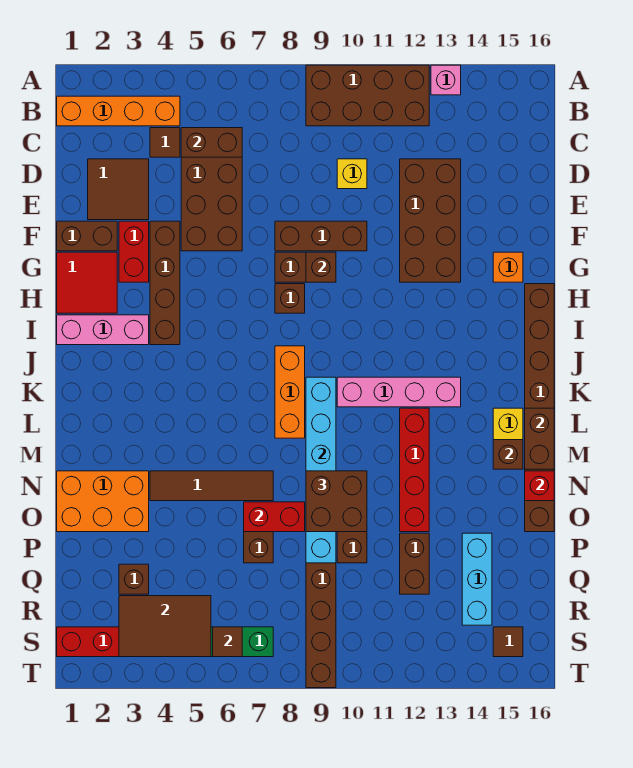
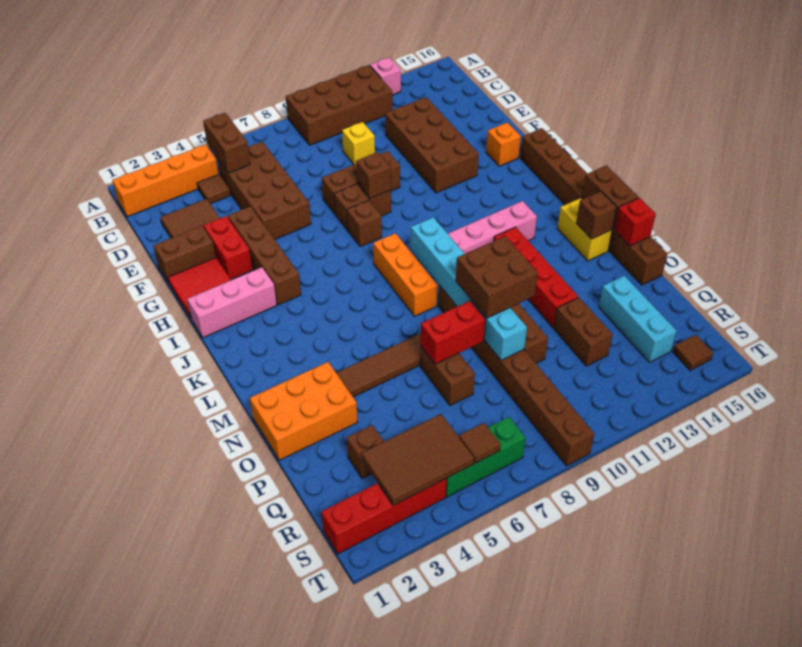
brown 1x2 brick [181,128,242,157] -> brown 1x2 brick turned to [203,113,250,173]

